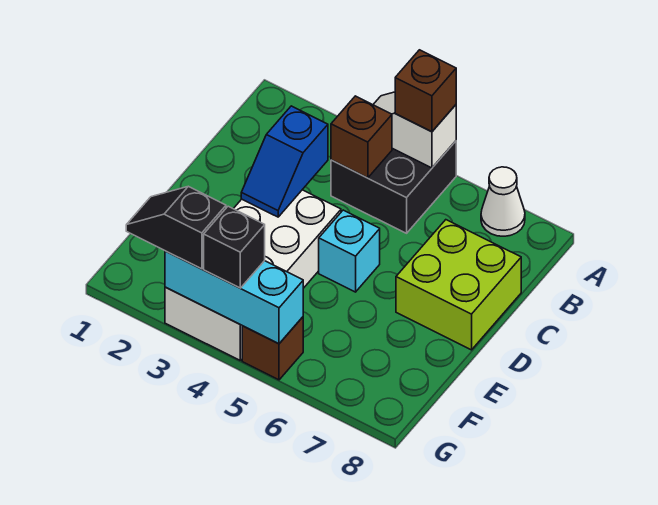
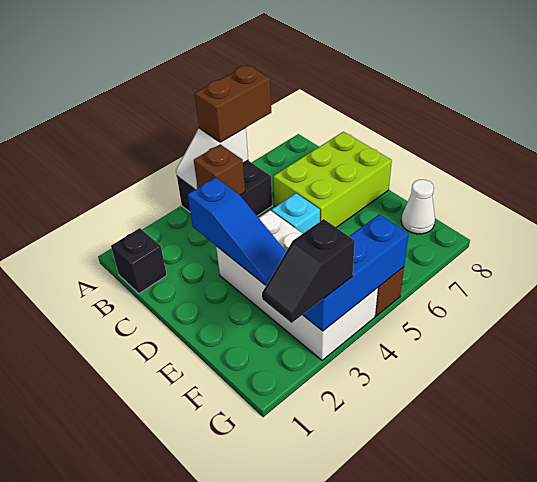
brown 1x1 brick [395,50,456,132] -> brown 1x2 brick [195,65,271,142]
white 1x1 cone [481,167,525,236] -> white 1x1 cone moved to [401,180,435,234]
blue 1x2 slope [241,106,328,217] -> blue 1x3 slope [188,178,286,285]
lime 2x2 brick [396,220,521,350] -> lime 2x3 brick [273,132,392,228]
cyan 1x3 brick [165,251,303,344] -> blue 1x3 brick [303,214,409,331]
black 1x1 brick [204,206,265,288] -> black 1x1 brick moved to [111,228,167,293]

